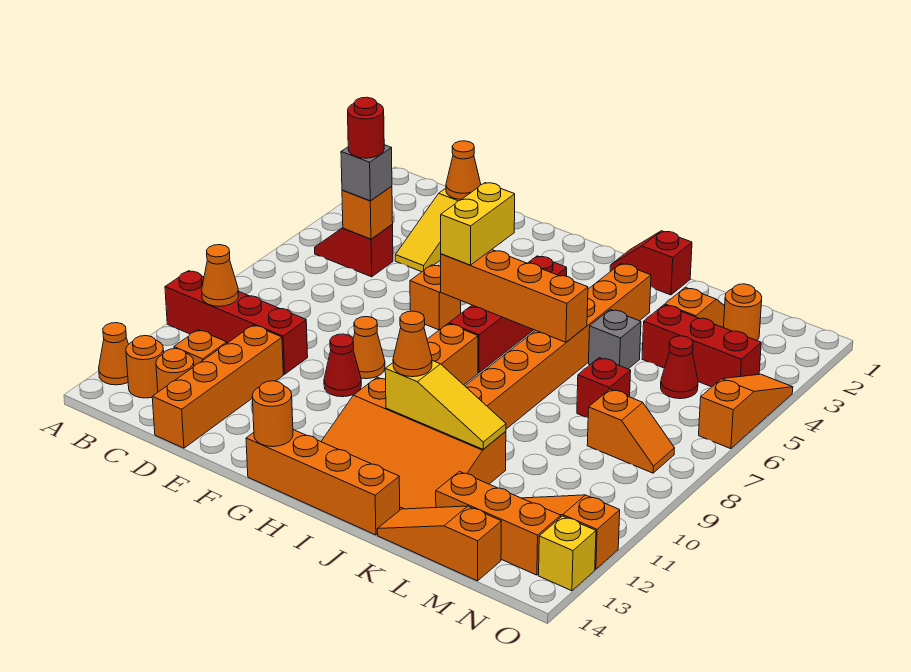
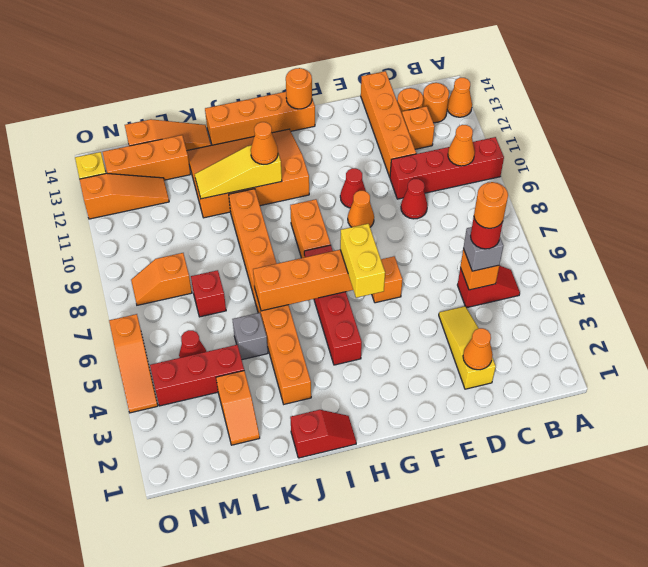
none -> red 1x1 cone [401,179,427,219]
orange 1x1 round brick [723,284,762,340] -> orange 1x1 round brick moved to [474,182,508,228]

